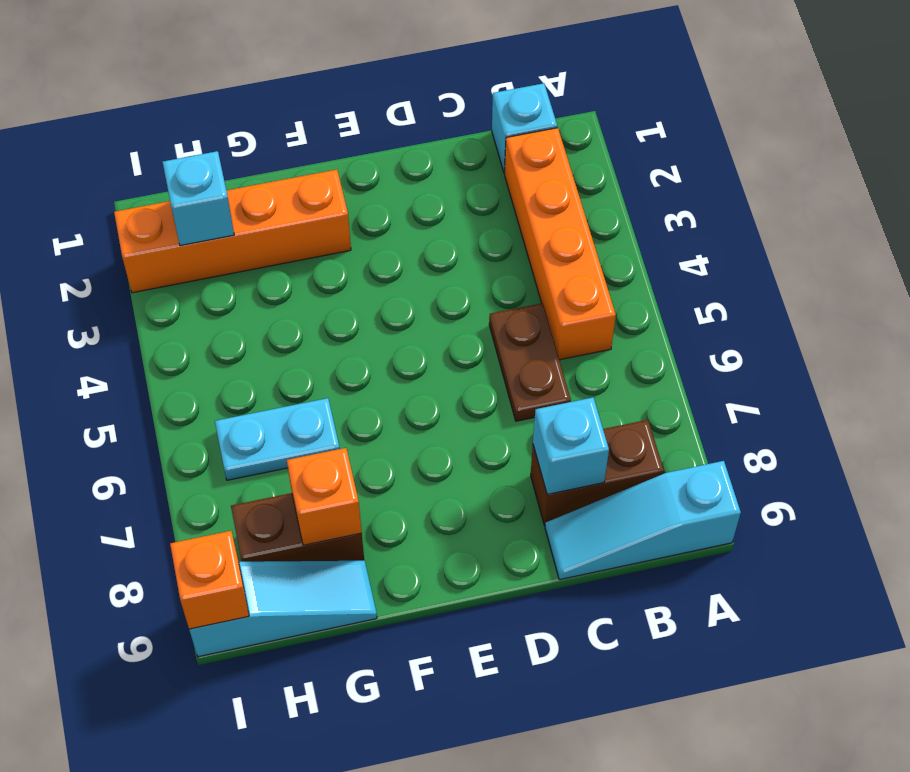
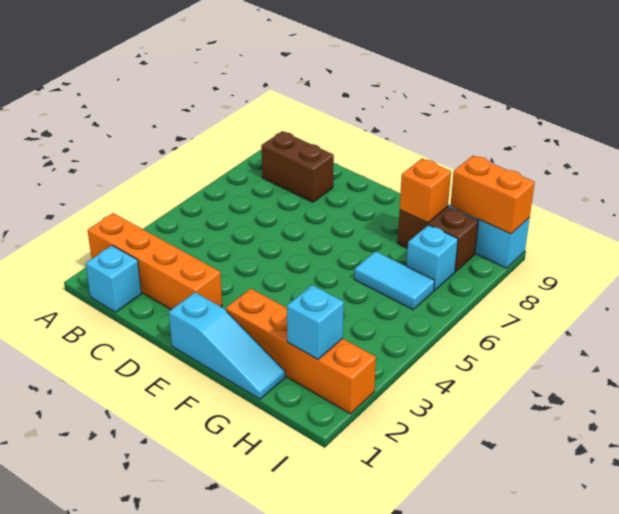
cyan 1x3 slope [545,461,741,580] -> cyan 1x3 slope moved to [169,292,285,399]
orange 1x4 brick [505,128,616,360] -> orange 1x4 brick turned to [88,213,222,310]
brown 1x2 plate [489,303,571,421] -> none
cyan 1x1 brick [533,398,609,495] -> cyan 1x1 brick moved to [407,225,458,290]
cyan 1x2 plate [215,398,340,480] -> cyan 1x2 tile [354,251,435,310]
orange 1x1 brick [170,531,249,629] -> orange 1x2 brick [450,155,535,234]

